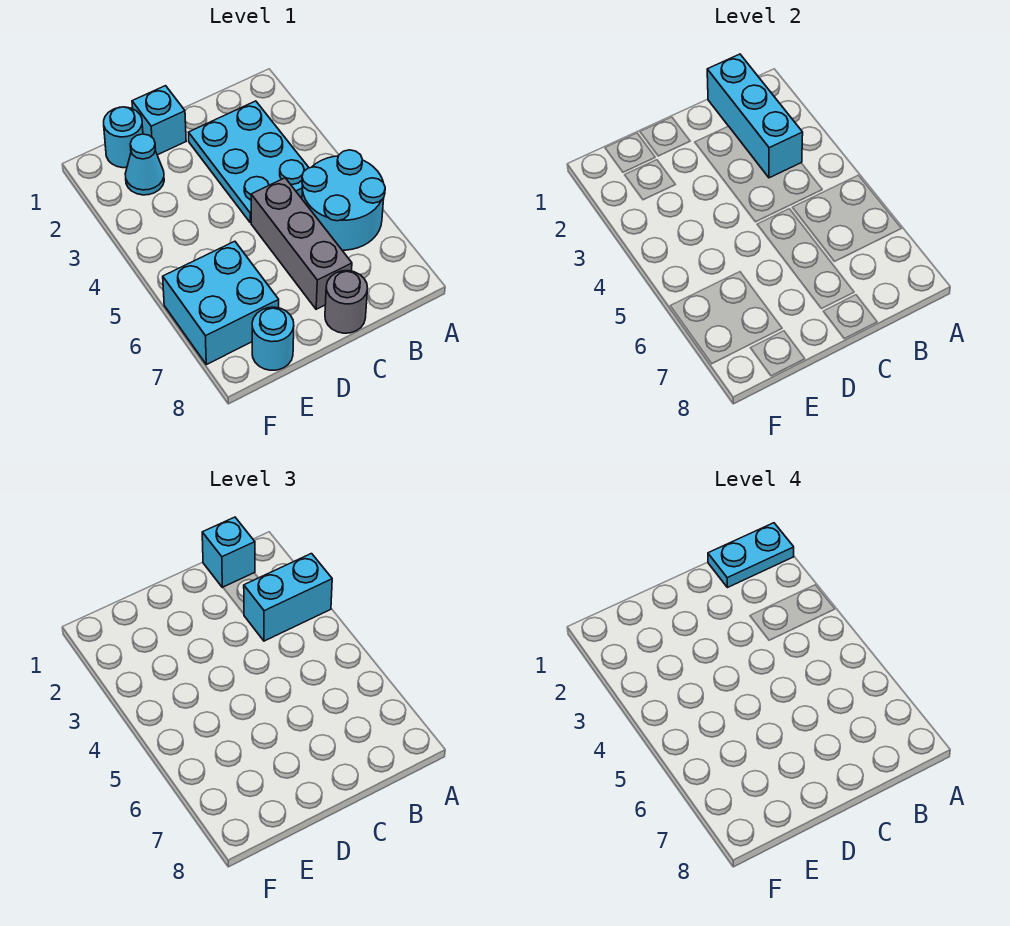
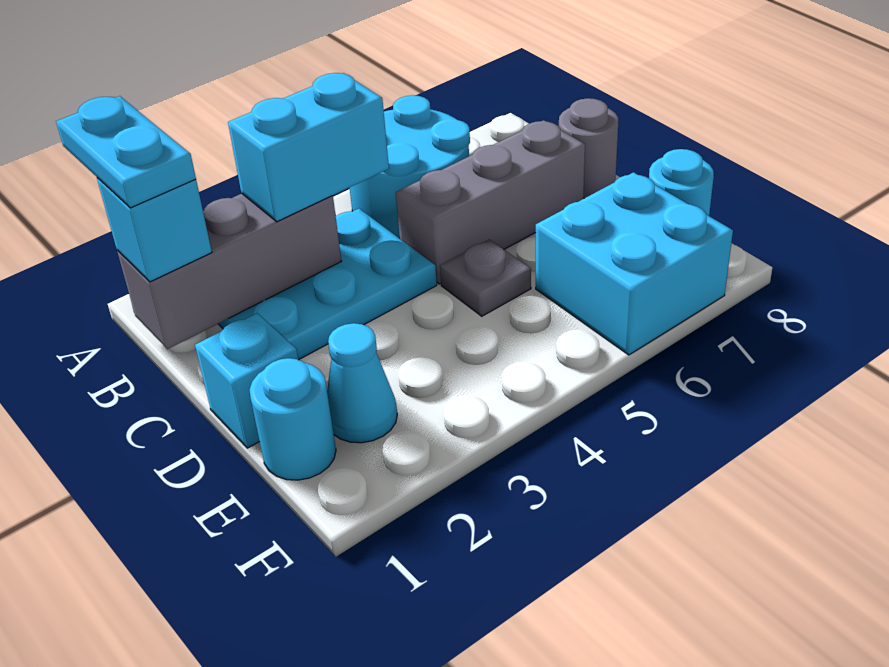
cyan 1x2 brick [244,554,332,641] -> cyan 1x2 brick turned to [228,73,389,222]
cyan 1x3 brick [707,54,803,178] -> grey 1x3 brick [117,194,341,349]
none -> grey 1x1 plate [440,240,531,316]

